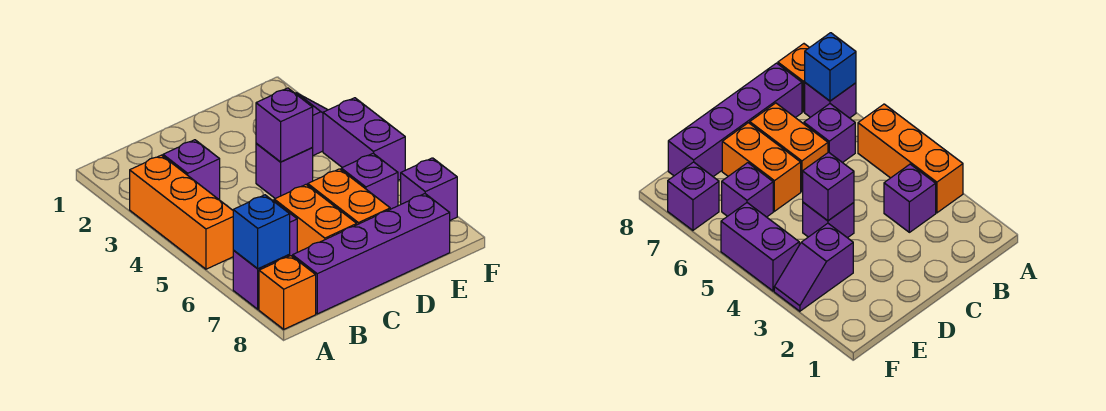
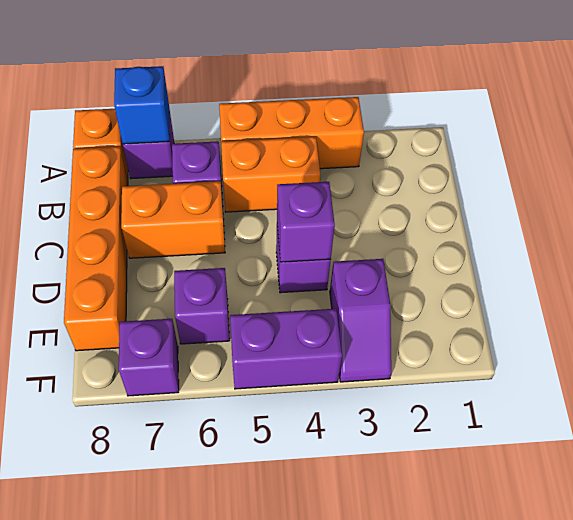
purple 1x1 brick [163,140,220,199] -> none
purple 1x4 brick [293,194,450,314] -> orange 1x4 brick [64,146,128,351]
orange 1x2 brick [308,169,390,225] -> orange 1x2 brick moved to [221,137,320,212]

